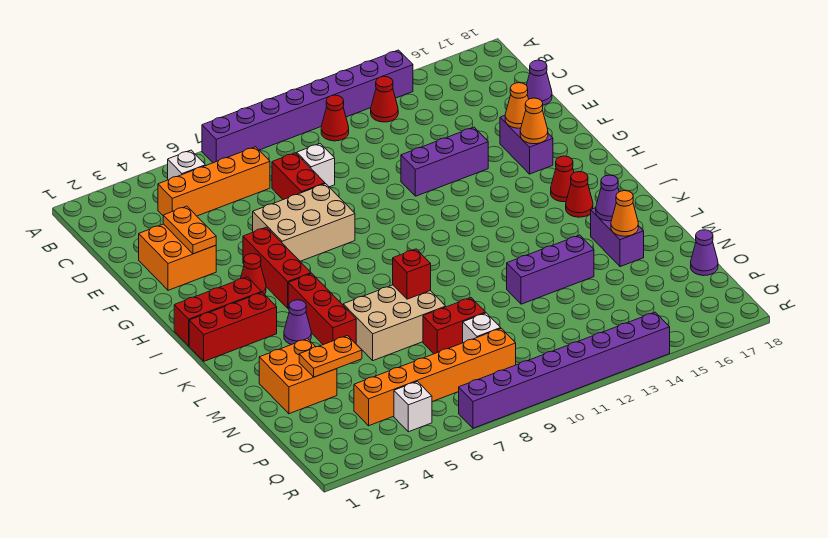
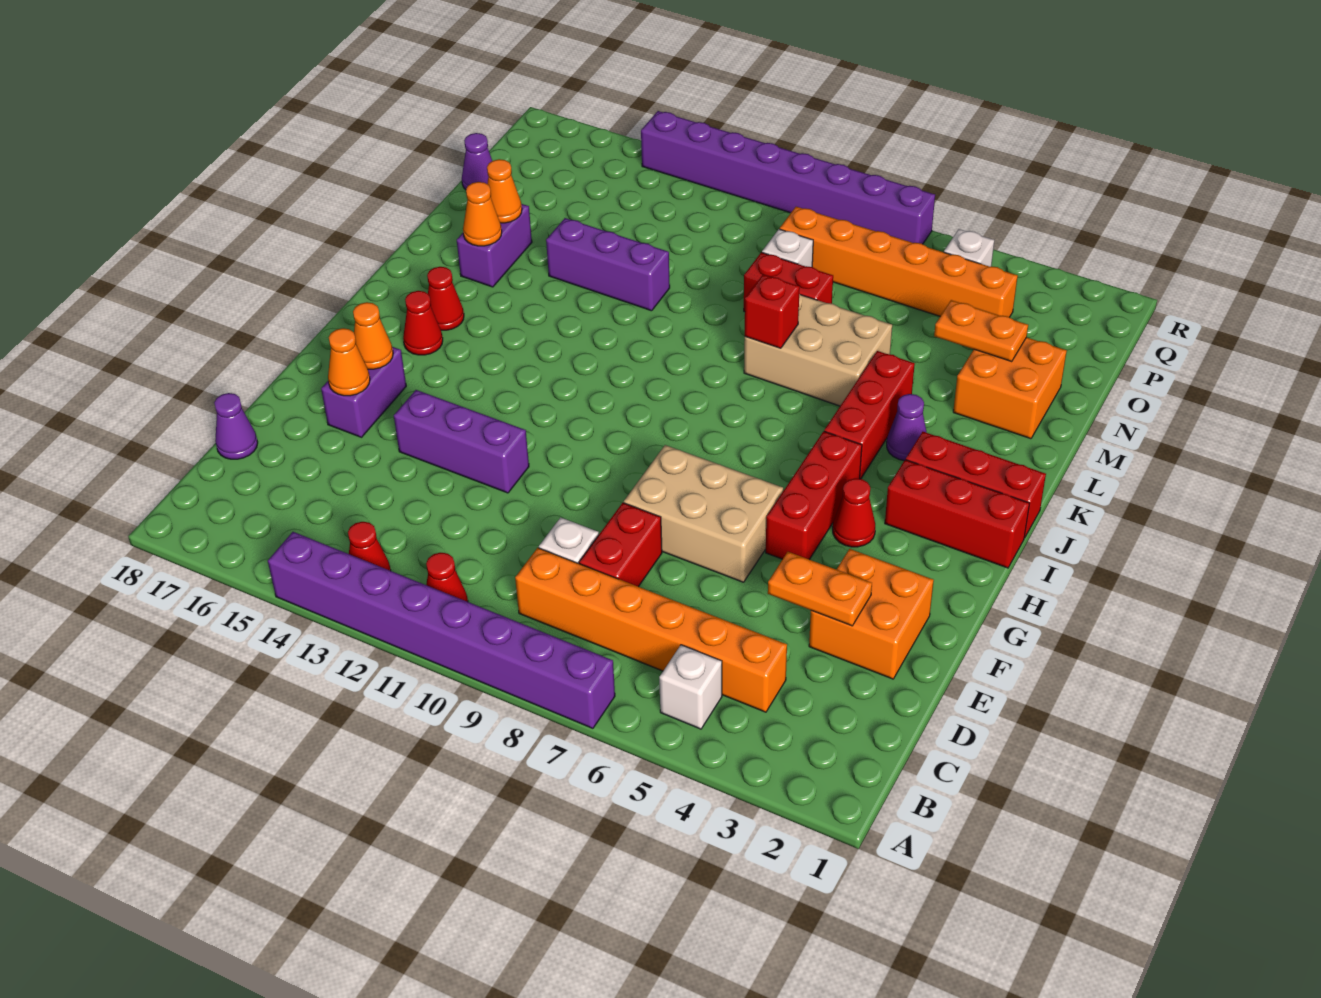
orange 1x4 brick [158,147,270,216] -> orange 1x6 brick [515,548,787,712]
orange 1x2 plate [163,206,216,254] -> orange 1x2 plate turned to [768,552,872,626]
purple 1x1 cone [596,175,619,221] -> orange 1x1 cone [463,182,502,246]

